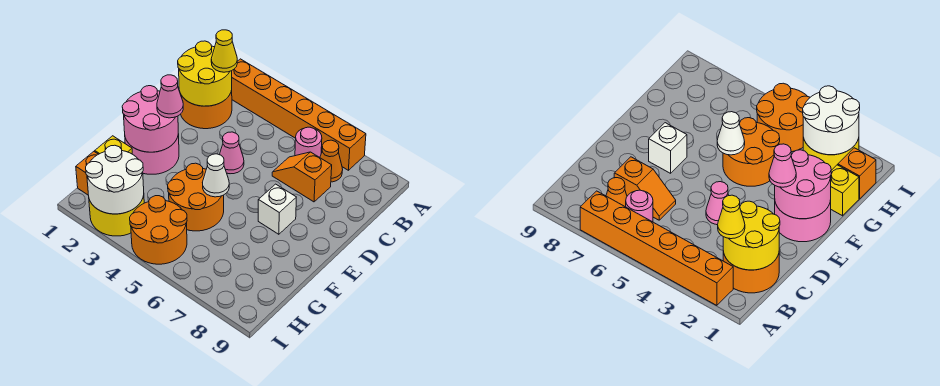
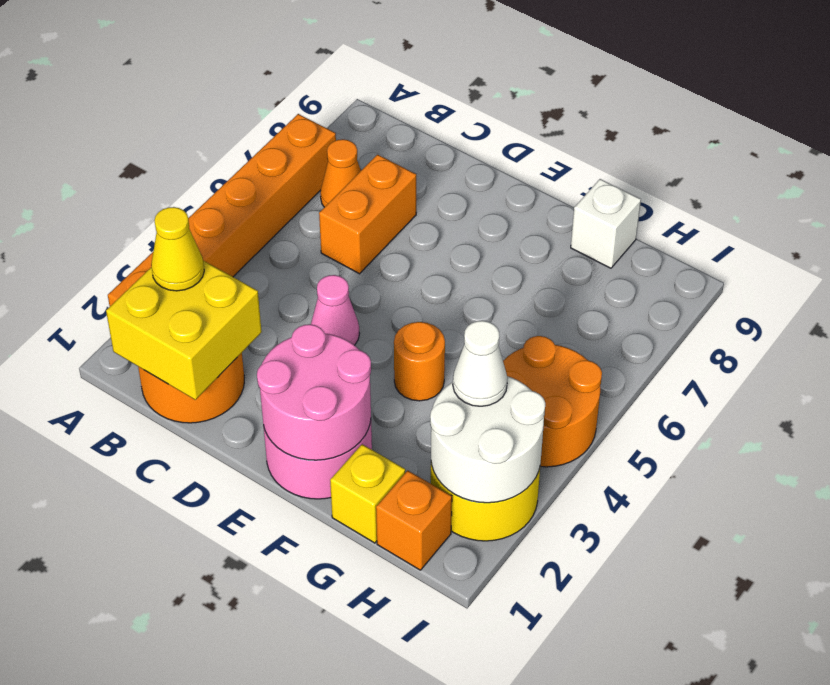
yellow 2x2 round brick [178,41,232,106] -> yellow 2x2 brick [106,261,262,400]
pink 1x1 round brick [295,127,322,157] -> none
orange 1x2 slope [272,152,332,202] -> orange 1x2 brick [319,155,416,274]
pink 1x1 cone [157,75,183,118] -> none
white 1x1 brick [258,184,296,234] -> white 1x1 brick moved to [571,179,641,268]
orange 2x2 round brick [168,163,224,231] -> orange 1x1 round brick [394,322,445,401]
white 1x1 cone [203,154,229,197] -> white 1x1 cone moved to [453,321,507,406]

